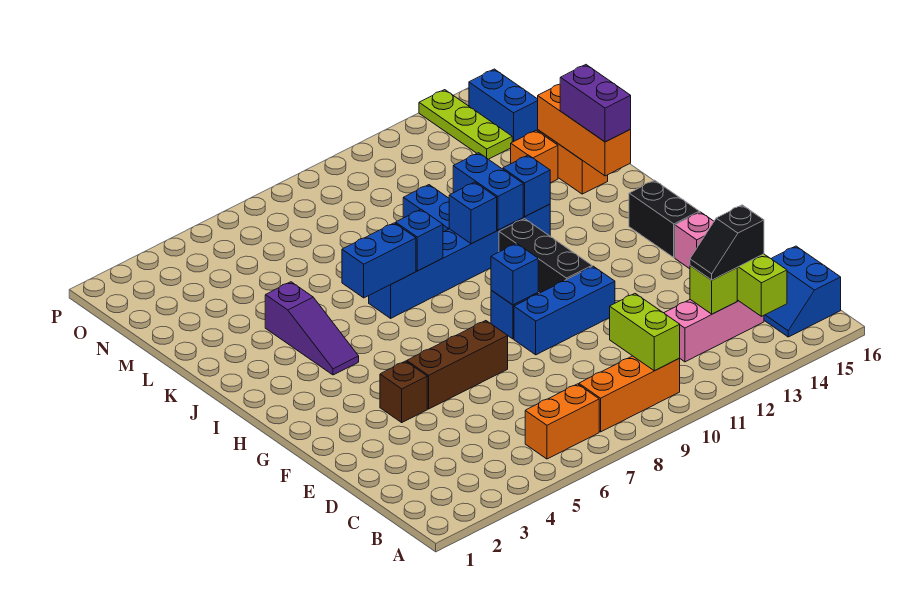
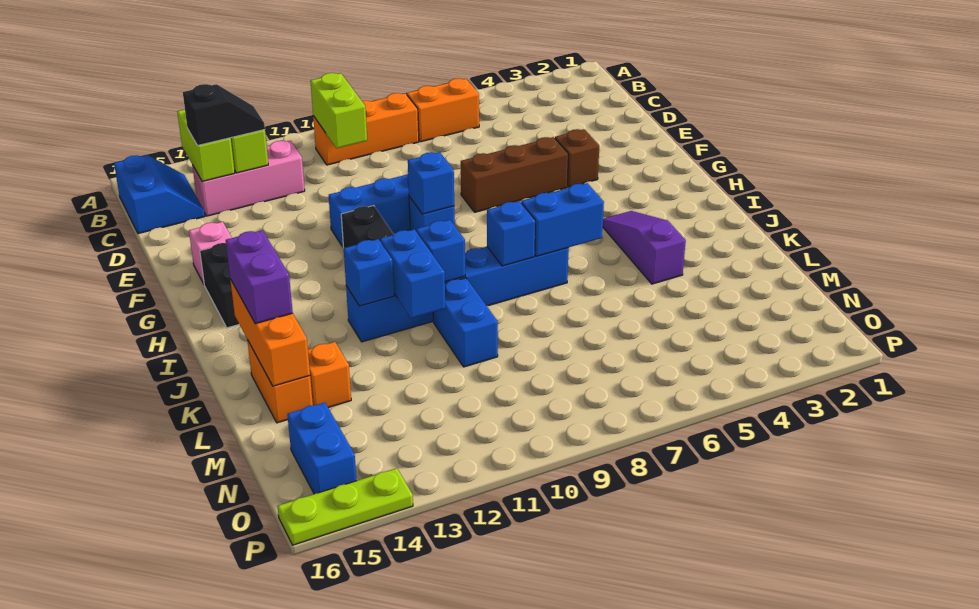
lime 1x3 plate [419,90,512,159] -> lime 1x3 plate turned to [278,468,413,545]

